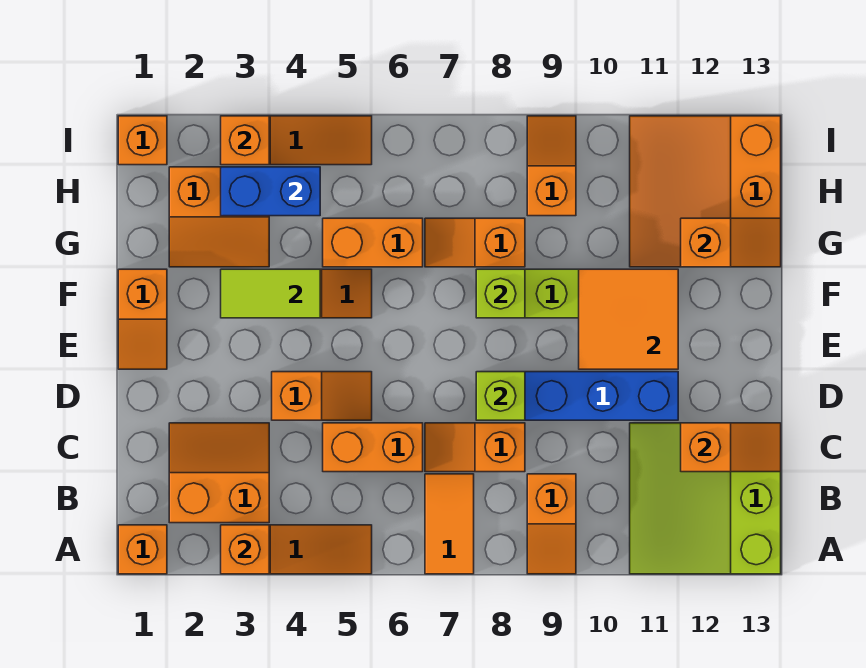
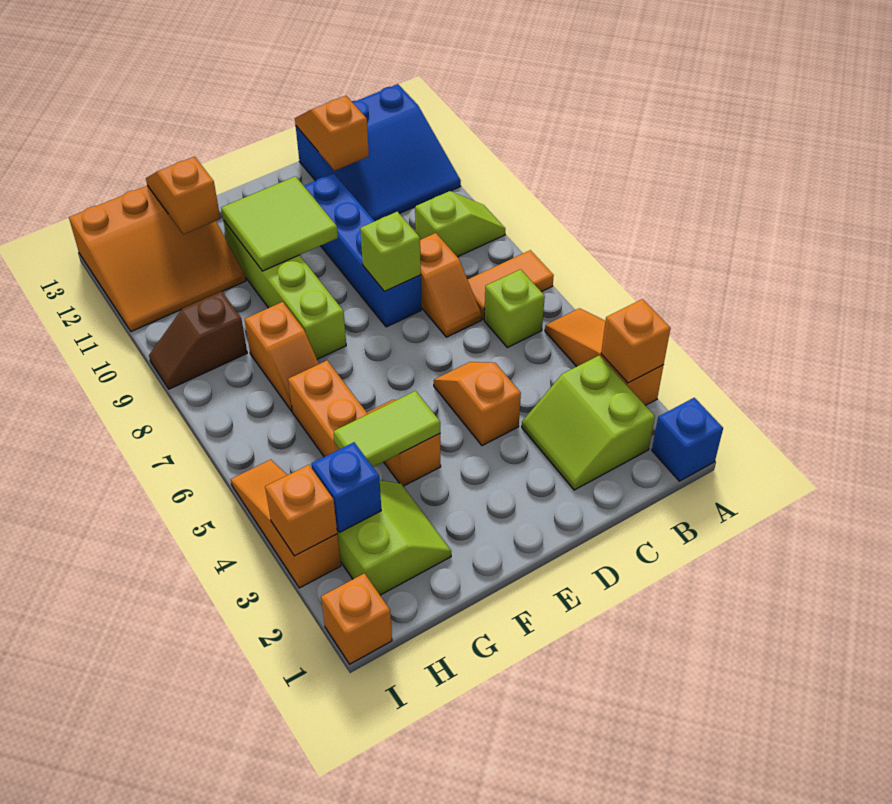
orange 1x1 brick [118,525,167,574] -> blue 1x1 brick [652,398,723,481]
orange 1x2 slope [527,474,576,574] -> lime 1x2 slope [415,191,505,257]
lime 3x3 slope [630,423,781,574] -> blue 3x3 slope [296,84,461,221]
orange 2x2 slope [169,423,269,523] -> lime 2x2 slope [522,355,655,490]
orange 1x2 brick [323,423,423,472] -> none
orange 1x2 slope [118,269,167,369] -> none
orange 2x2 tile [579,269,678,369] -> lime 2x2 tile [221,176,338,271]
lime 1x2 tile [221,269,320,318] -> lime 1x2 tile turned to [334,391,440,467]
lime 1x1 brick [476,269,525,318] -> lime 1x1 brick moved to [484,269,545,348]
orange 2x2 slope [169,167,269,267] -> lime 2x2 slope [337,480,451,595]
blue 1x2 brick [221,167,320,216] -> blue 1x1 brick [311,442,381,532]
orange 1x2 slope [527,116,576,216] -> brown 1x2 slope [149,291,247,389]

